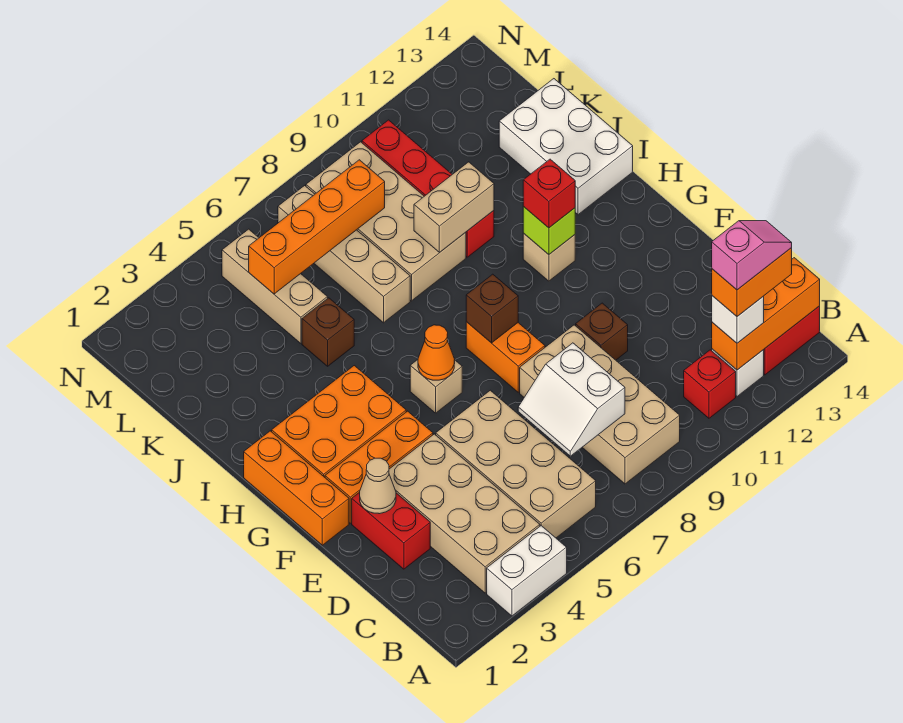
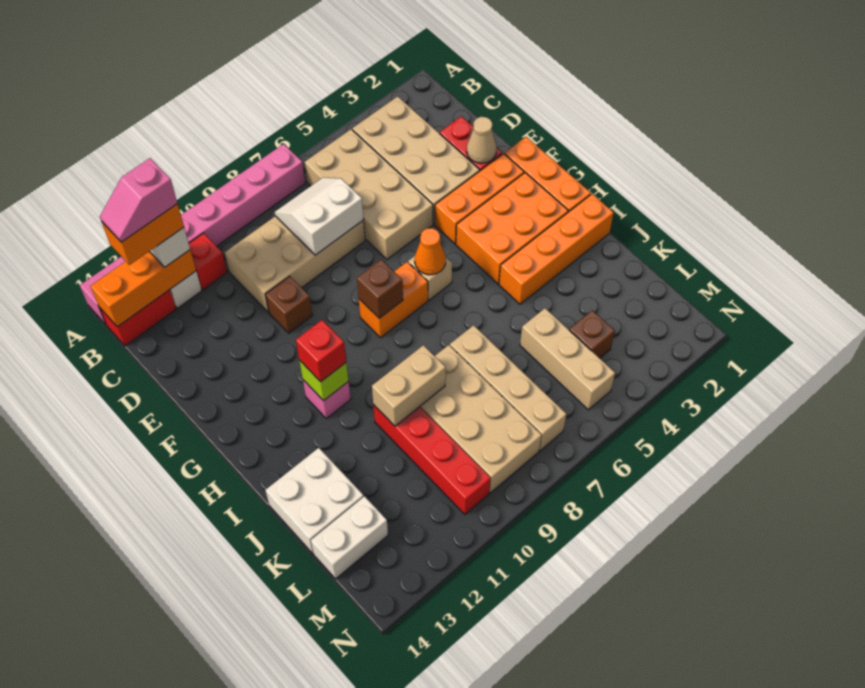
white 1x2 brick [487,526,567,616] -> white 1x2 brick moved to [311,496,388,579]
none -> pink 1x8 brick [80,144,305,325]
tan 2x4 brick [520,325,680,484] -> tan 2x4 brick turned to [225,216,365,312]
white 2x2 slope [518,343,625,456] -> white 2x2 slope turned to [275,178,364,255]
orange 1x2 brick [466,322,545,392] -> orange 1x2 brick turned to [359,262,428,338]
tan 1x1 brick [523,233,575,281] -> pink 1x1 brick [303,380,351,418]
white 2x3 brick [499,79,633,215] -> white 2x2 brick [265,448,364,554]
brown 1x1 brick [302,298,354,366] -> brown 1x1 brick moved to [569,310,615,358]
orange 1x4 brick [249,160,385,294] -> orange 1x4 brick moved to [499,194,613,304]

